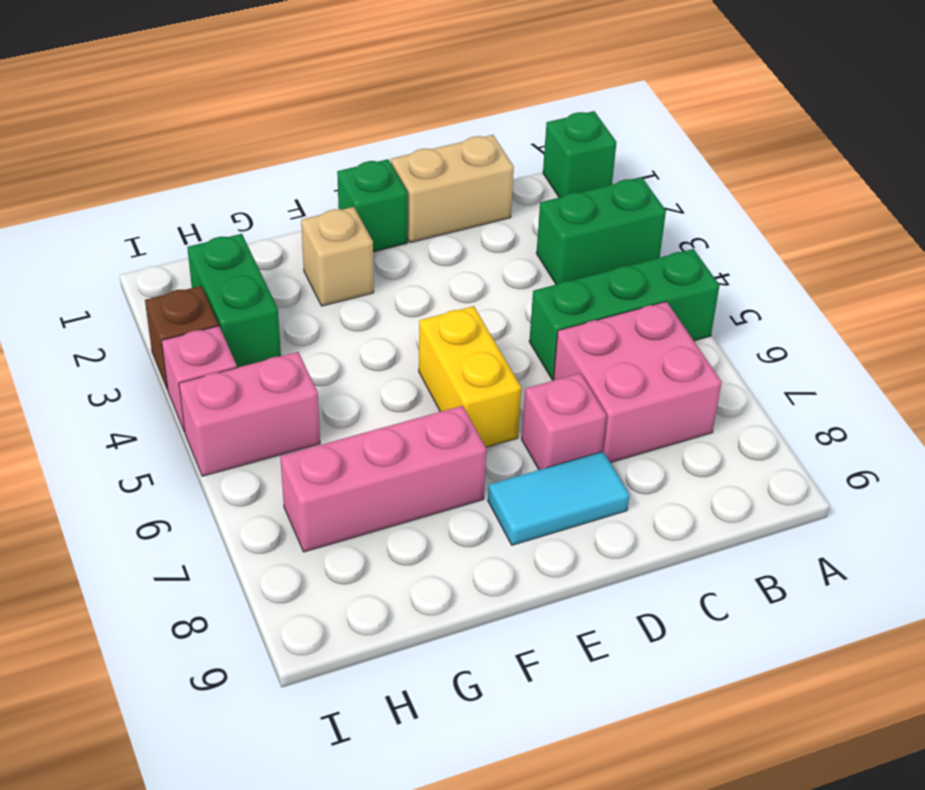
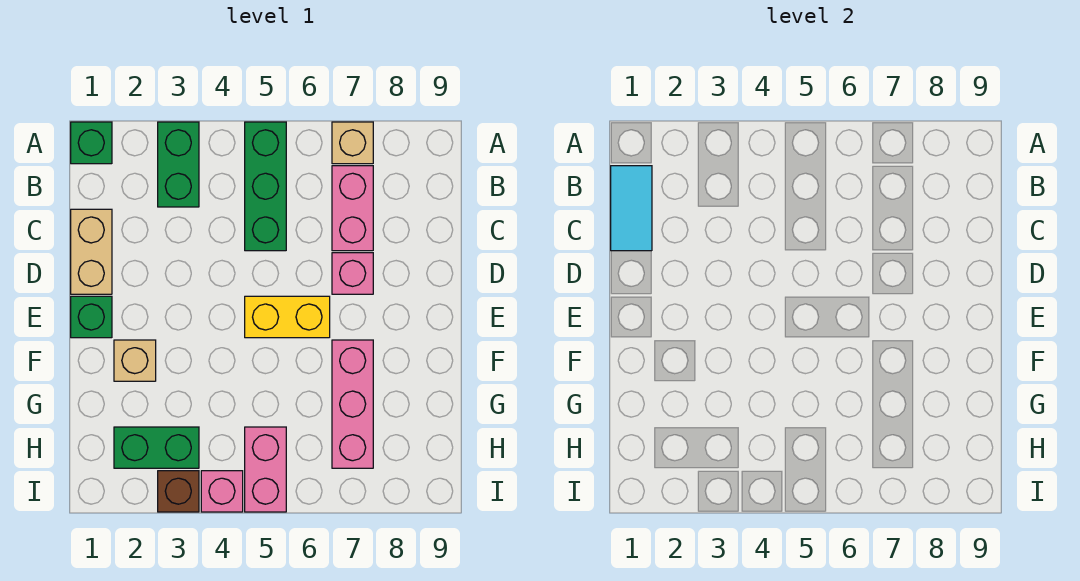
none -> tan 1x1 brick [332,122,373,164]
pink 2x2 brick [554,302,722,463] -> pink 1x2 brick [332,166,373,251]
cyan 1x2 tile [488,452,629,545] -> cyan 1x2 tile moved to [611,166,652,251]

